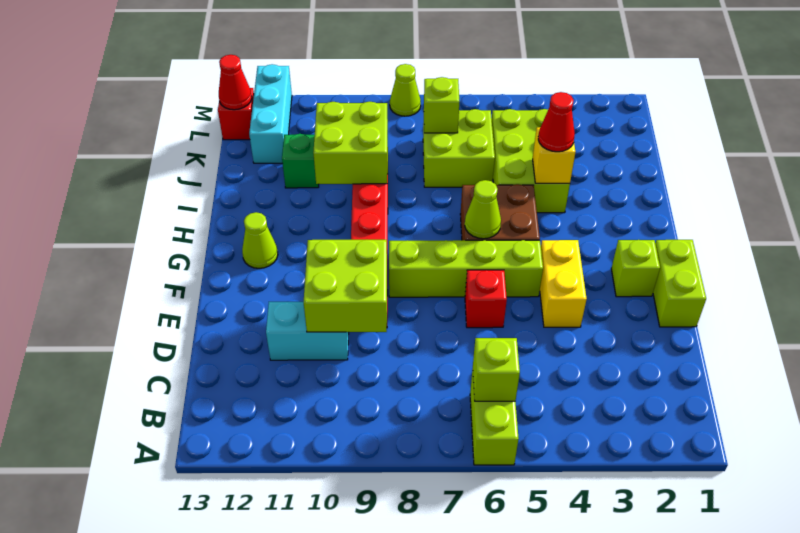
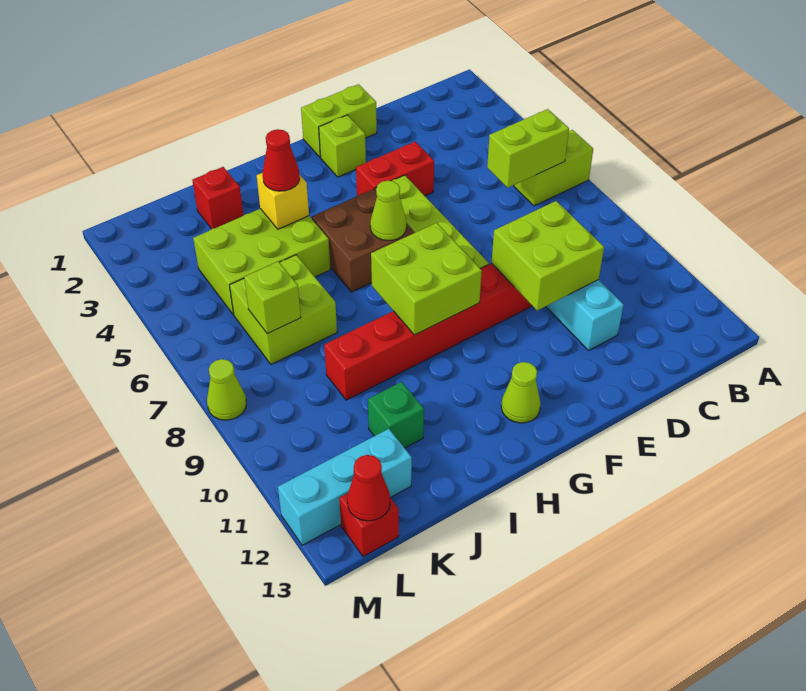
lime 1x1 brick [473,338,520,401] -> lime 1x2 brick [487,109,569,188]
yellow 1x2 brick [540,240,587,327] -> red 1x2 brick [356,142,434,196]
red 1x1 brick [465,270,507,328] -> red 1x1 brick moved to [192,167,244,229]
lime 2x2 brick [313,102,388,184] -> lime 2x2 brick moved to [371,223,482,335]

